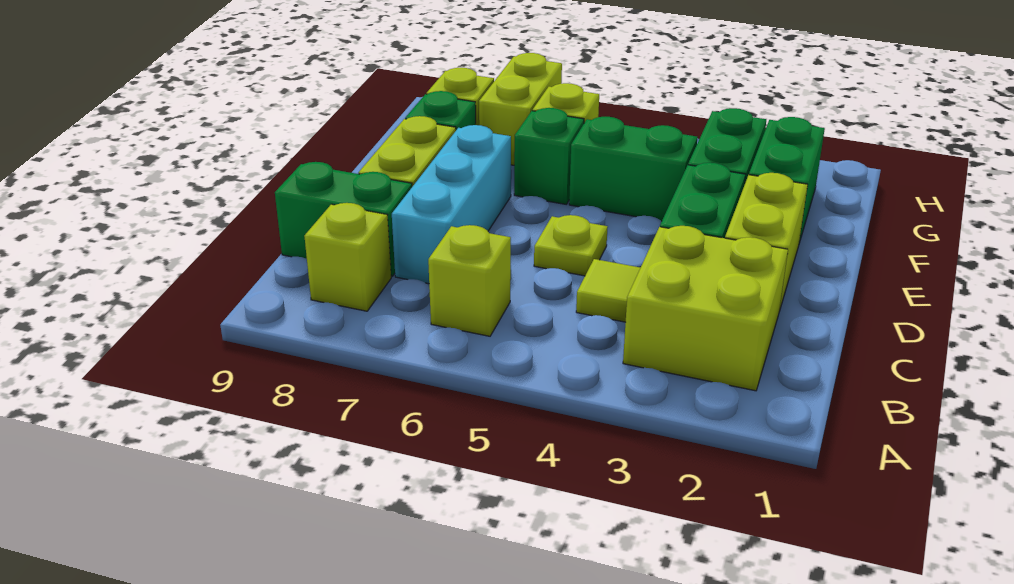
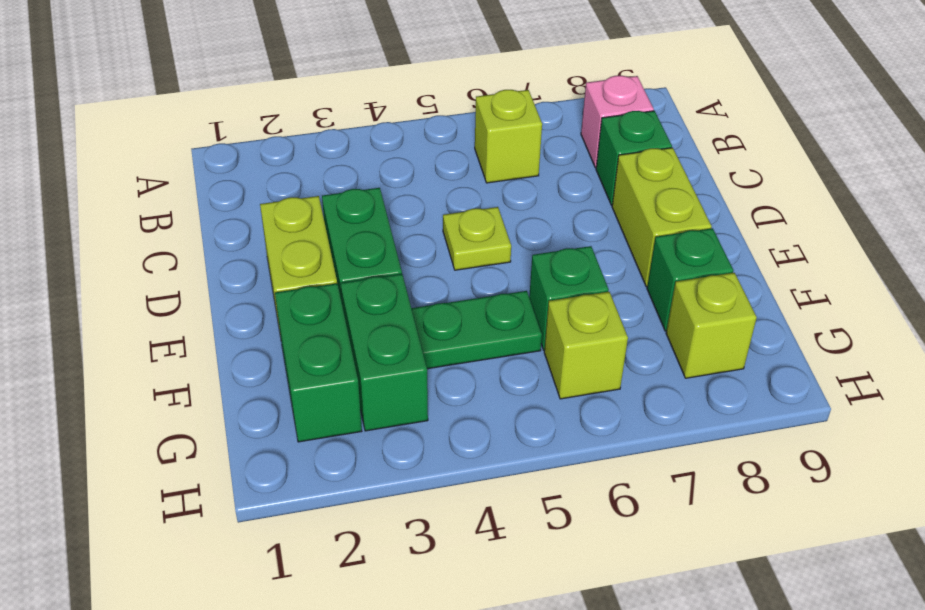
lime 2x2 brick [623,226,788,391] -> none
lime 1x1 brick [304,203,391,311] -> pink 1x1 brick [581,76,654,168]
lime 1x1 tile [576,259,641,322] -> none
cyan 1x3 brick [392,125,511,284] -> none
green 1x2 brick [275,162,412,276] -> green 1x1 brick [596,111,672,205]
green 1x2 brick [569,117,697,221] -> green 1x2 plate [411,291,542,369]
lime 1x2 brick [479,53,562,165] -> none

